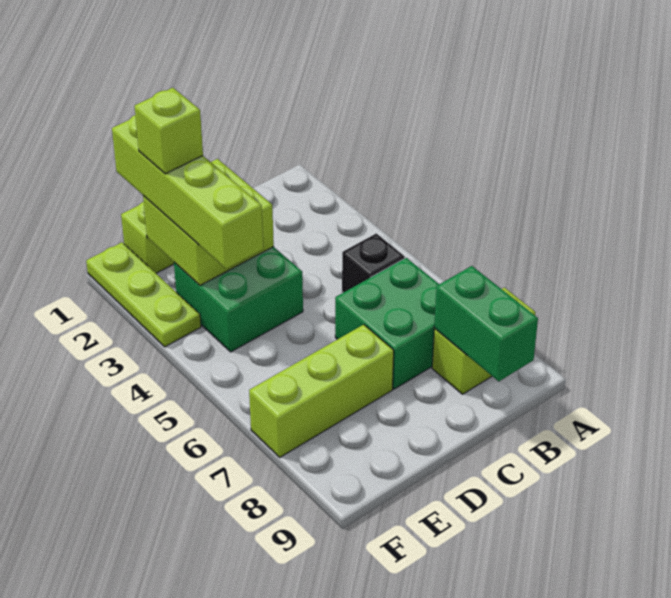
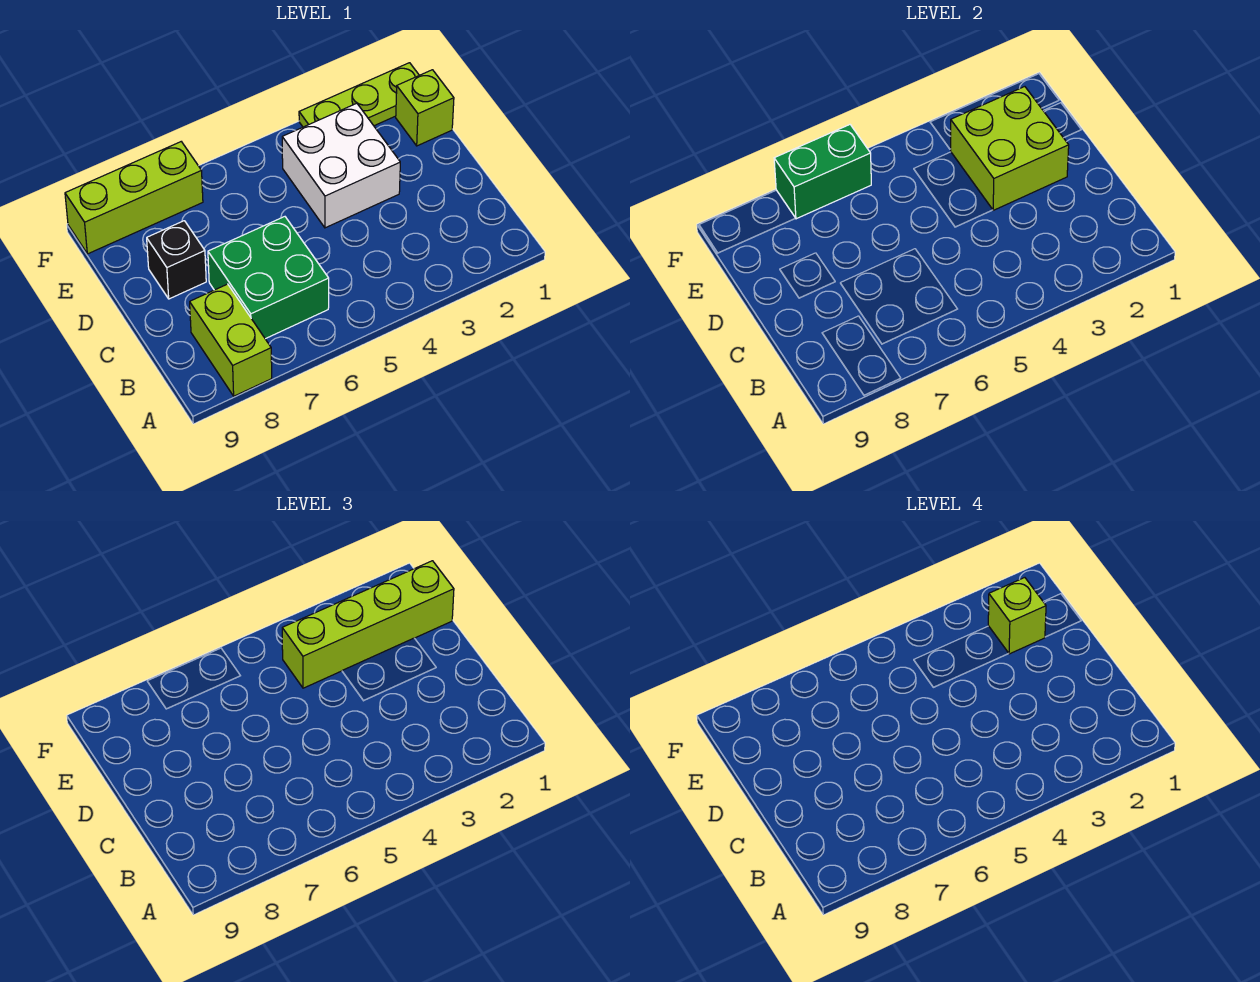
black 1x1 brick [342,233,405,293] -> black 1x1 brick moved to [147,221,206,299]
green 1x2 brick [434,266,538,381] -> green 1x2 brick moved to [774,125,871,219]
green 2x2 brick [174,247,303,352] -> white 2x2 brick [282,103,400,228]
lime 1x3 brick [249,325,394,457] -> lime 1x3 brick turned to [65,142,203,254]

